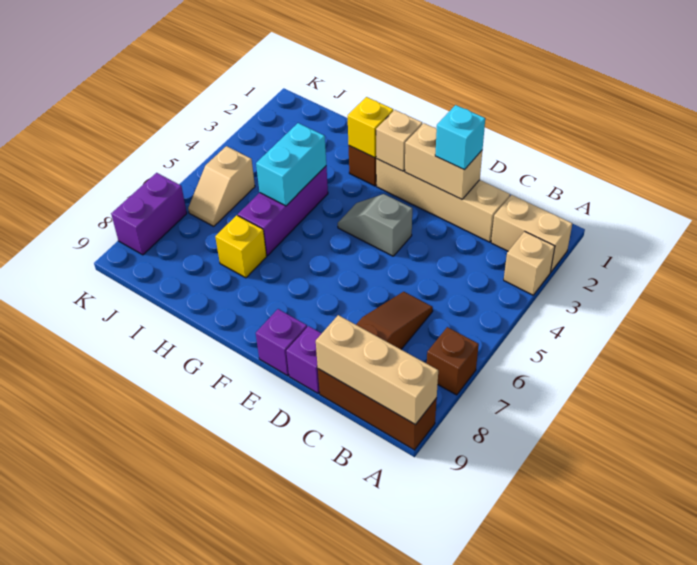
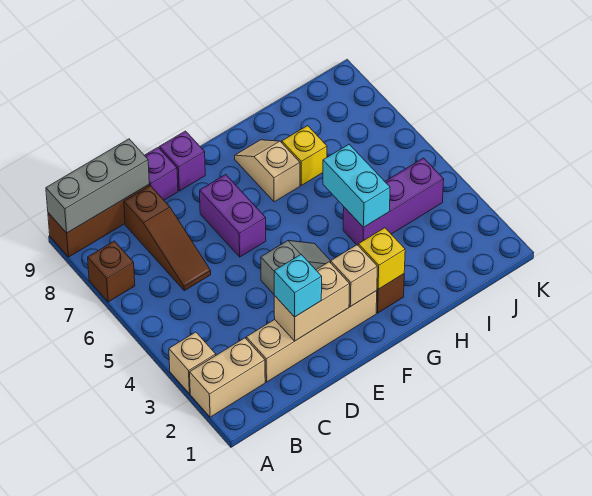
tan 1x3 brick [316,315,438,425] -> grey 1x3 brick [46,139,149,233]
purple 1x3 brick [238,166,328,256] -> purple 1x3 brick turned to [343,158,444,245]
tan 1x2 slope [188,146,255,226] -> tan 1x2 slope moved to [235,140,300,202]
purple 1x2 brick [111,173,187,255] -> purple 1x2 brick moved to [200,175,266,257]

